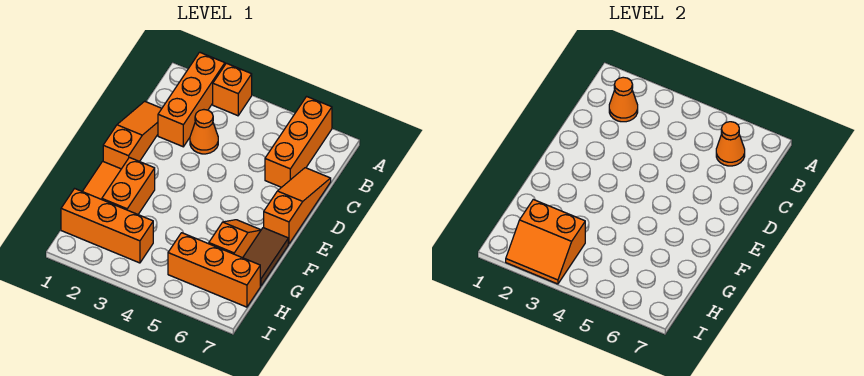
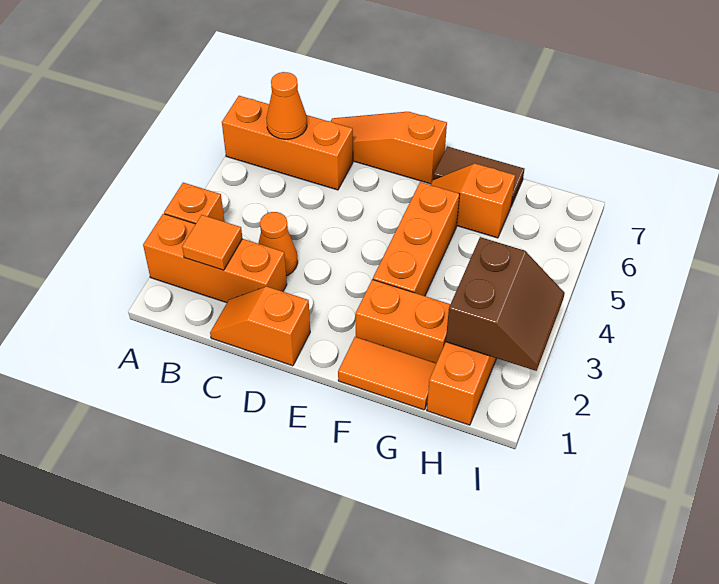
orange 1x1 cone [609,77,638,122] -> orange 1x1 tile [182,215,242,270]
orange 1x3 slope [103,101,162,169] -> orange 1x2 slope [210,286,310,366]
orange 2x2 slope [506,200,585,284] -> brown 2x2 slope [446,237,565,371]
orange 1x3 brick [168,233,260,307] -> orange 1x3 brick moved to [373,182,460,296]

